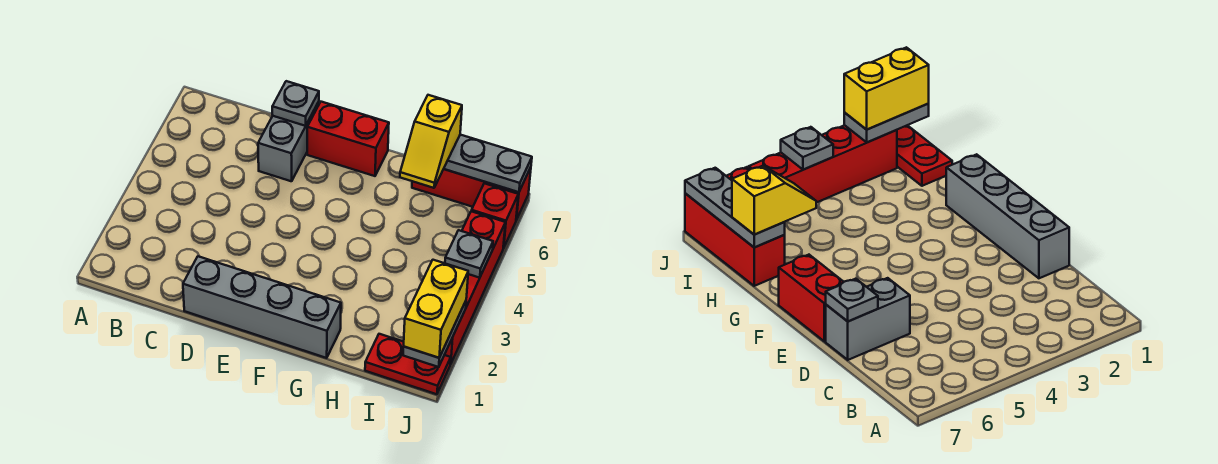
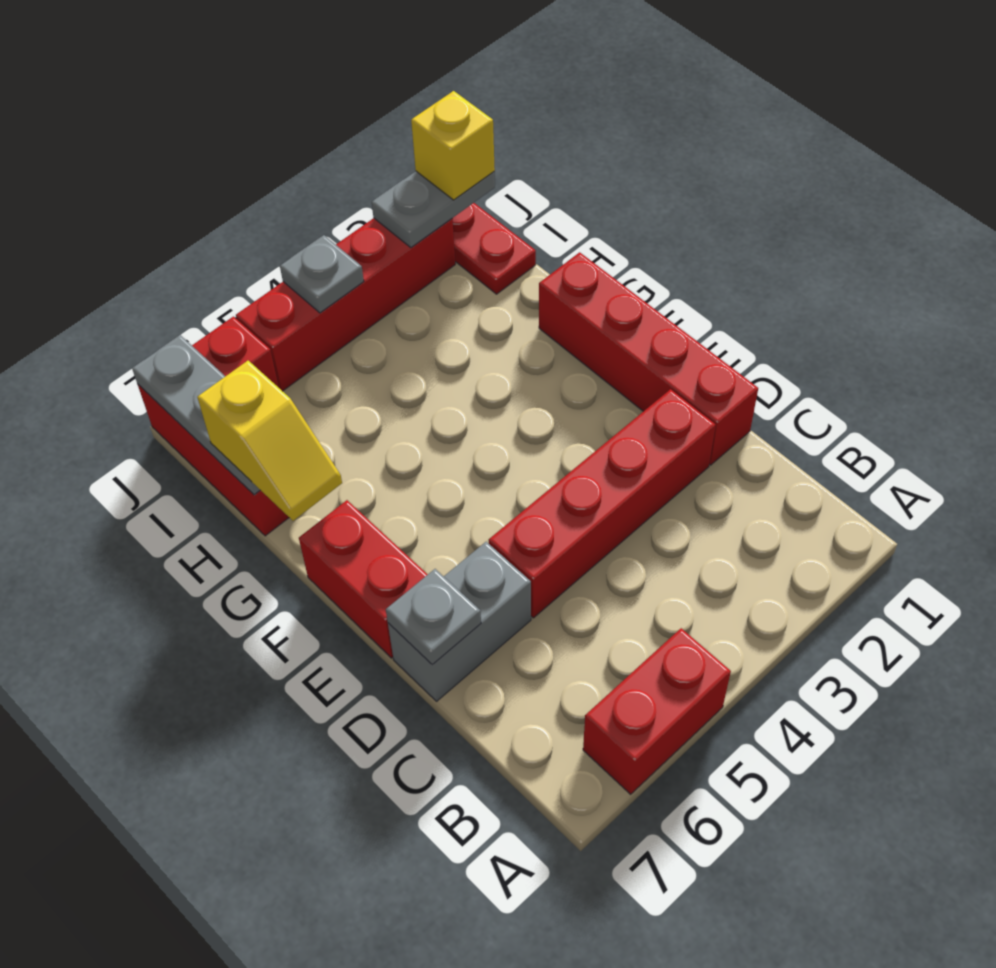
none -> red 1x2 brick [583,628,731,794]
grey 1x4 brick [183,256,341,358] -> red 1x4 brick [539,252,758,465]
none -> red 1x4 brick [489,389,715,618]
yellow 1x2 slope [400,95,462,188] -> yellow 1x2 slope turned to [197,361,342,521]
yellow 1x2 brick [404,260,468,358] -> yellow 1x1 brick [411,91,495,200]

